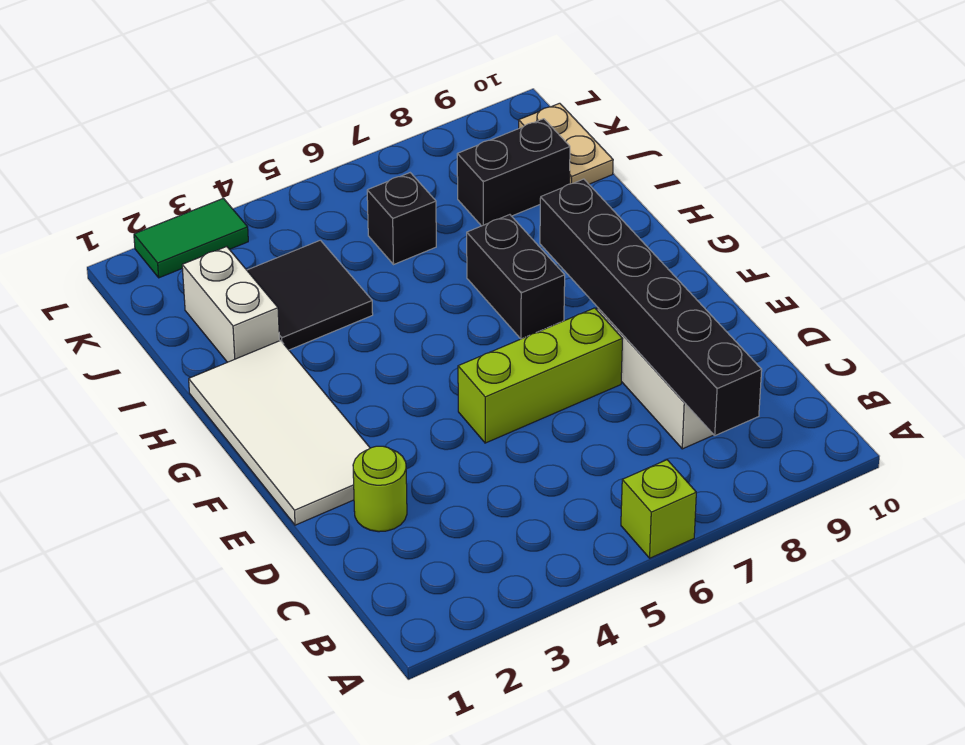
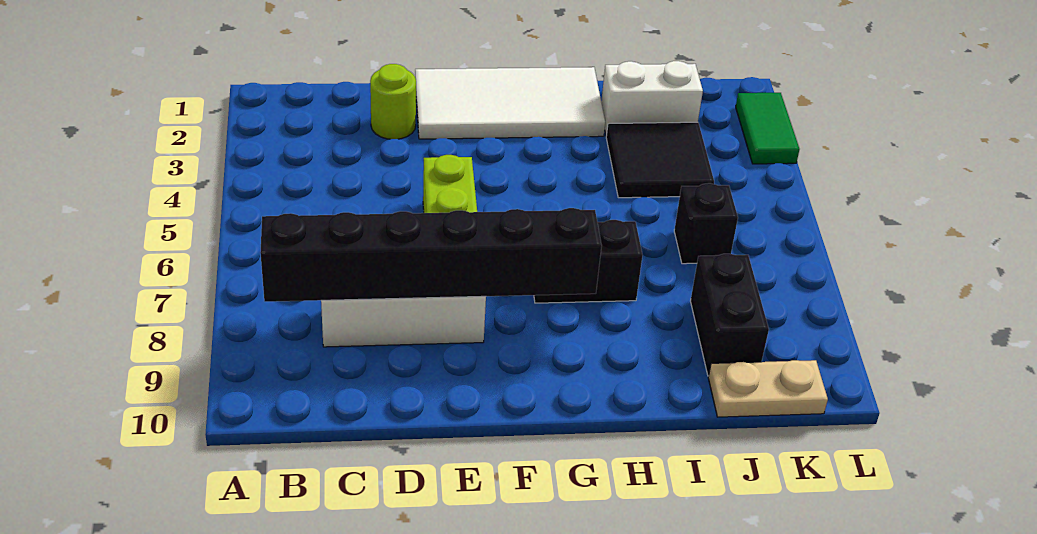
lime 1x1 brick [621,460,696,558] -> none

